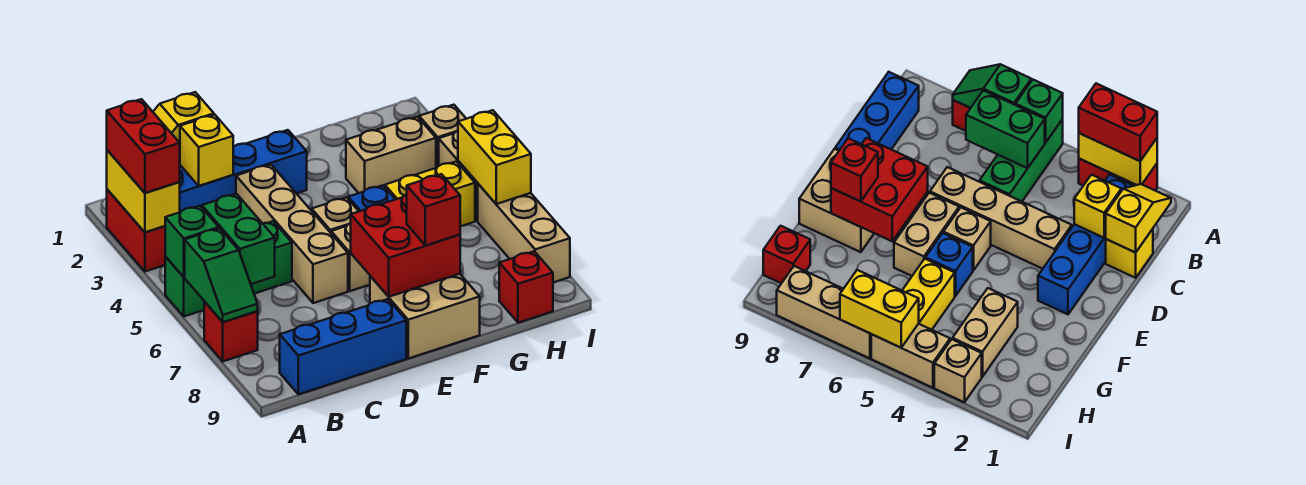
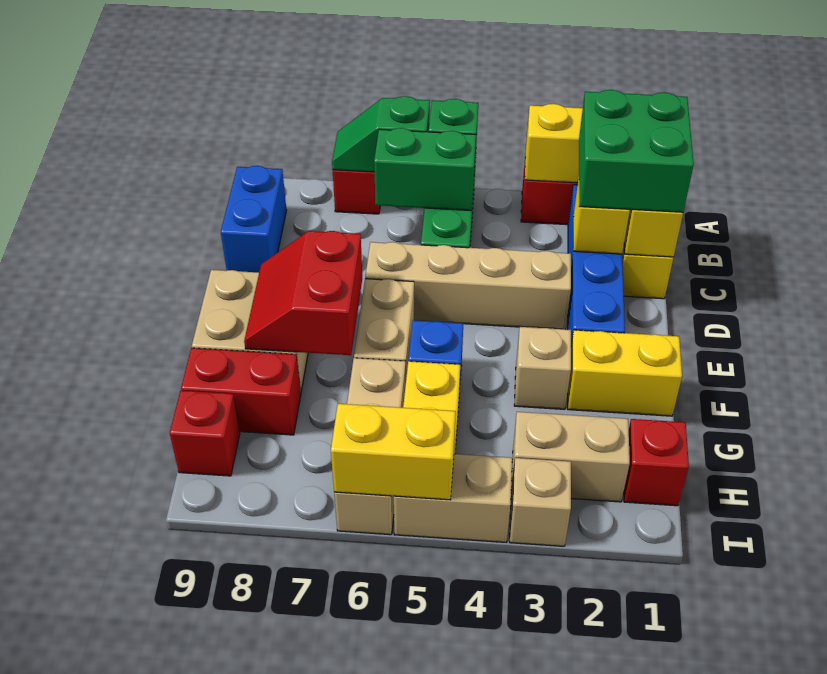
red 1x2 brick [107,99,180,193] -> red 1x2 brick moved to [181,348,301,435]
none -> green 2x2 brick [579,90,694,212]
blue 1x3 brick [280,299,406,394] -> blue 1x2 brick [221,166,286,272]
tan 1x1 brick [312,197,359,233] -> tan 1x1 brick moved to [514,327,571,409]
red 2x2 brick [351,195,460,297] -> red 2x2 slope [244,231,362,355]
none -> yellow 1x2 brick [568,330,682,416]
red 1x1 brick [407,174,460,246] -> red 1x1 brick moved to [624,419,689,506]
tan 1x2 brick [346,117,436,193] -> tan 1x2 brick turned to [511,412,630,502]
tan 1x3 brick [478,184,570,282] -> tan 1x3 brick turned to [334,358,406,535]

